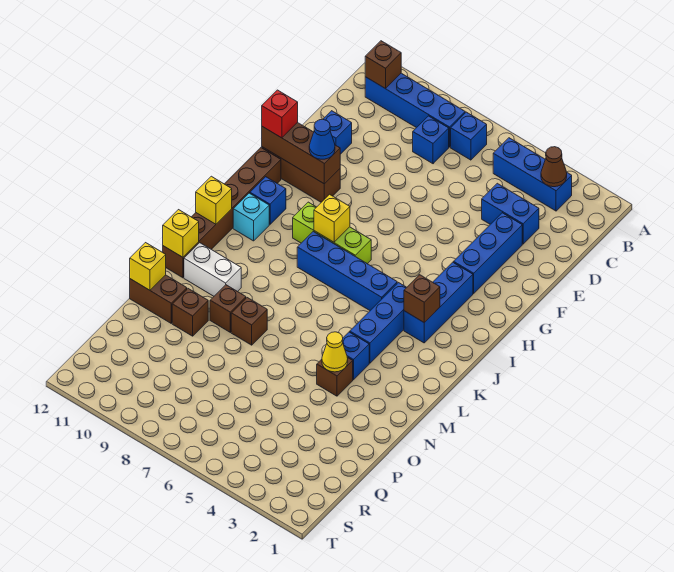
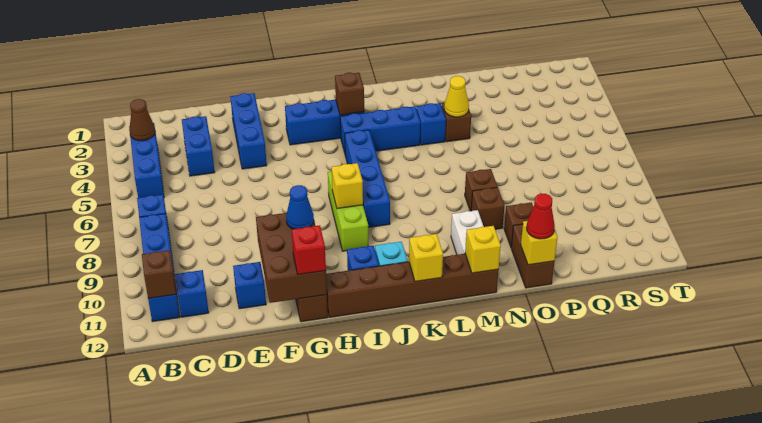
blue 1x1 brick [413,116,449,164] -> blue 1x1 brick moved to [175,270,209,317]
blue 1x3 brick [453,213,522,293] -> blue 1x3 brick turned to [230,93,267,169]
brown 1x3 brick [262,122,340,184] -> brown 2x3 brick [256,213,327,303]
none -> red 1x1 cone [526,194,555,239]

